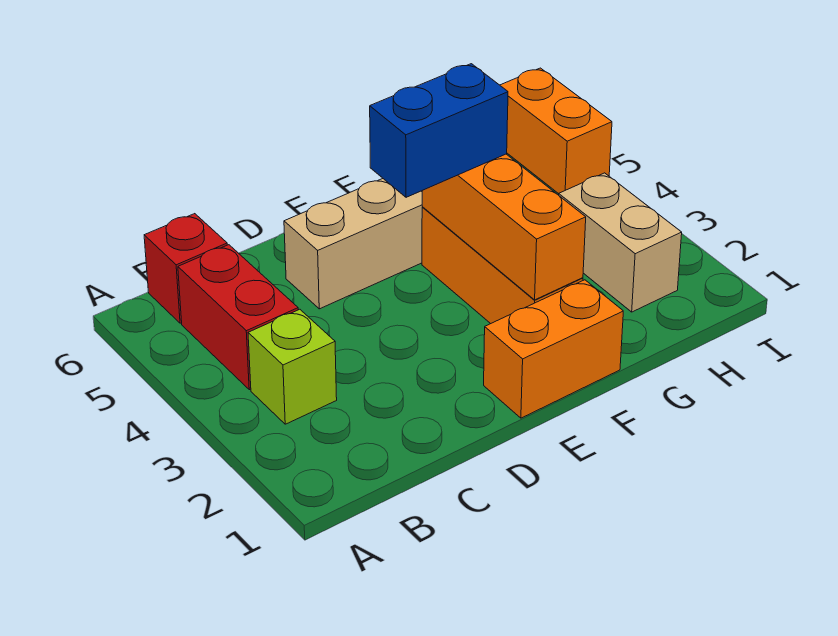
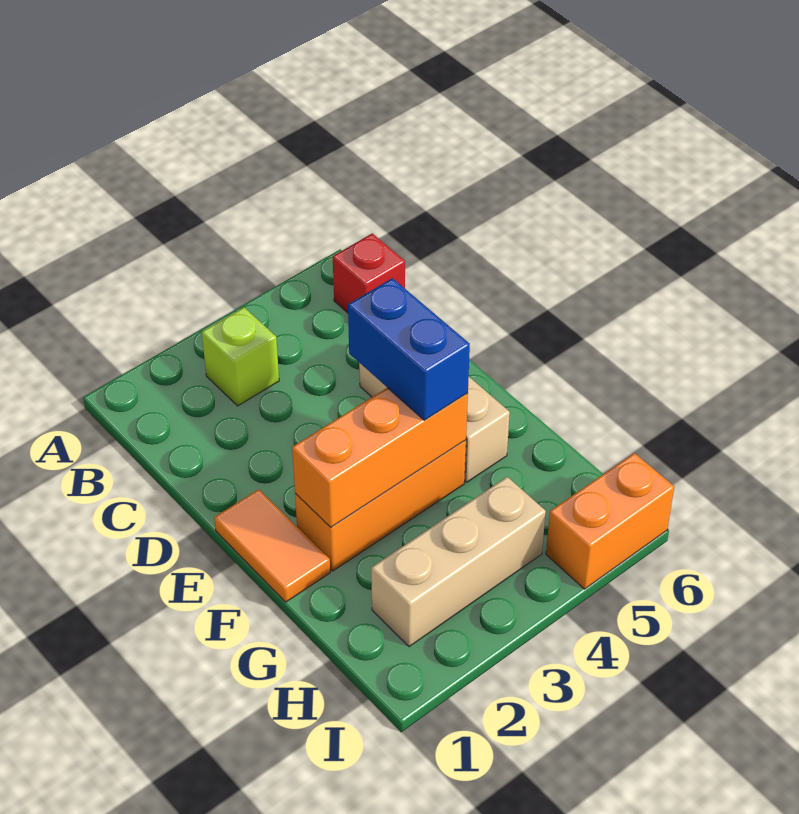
red 1x2 brick [178,245,298,390] -> none
orange 1x2 brick [484,280,623,418] -> orange 1x2 tile [214,489,330,602]
tan 1x2 brick [559,173,682,312] -> tan 1x3 brick [371,477,546,647]

